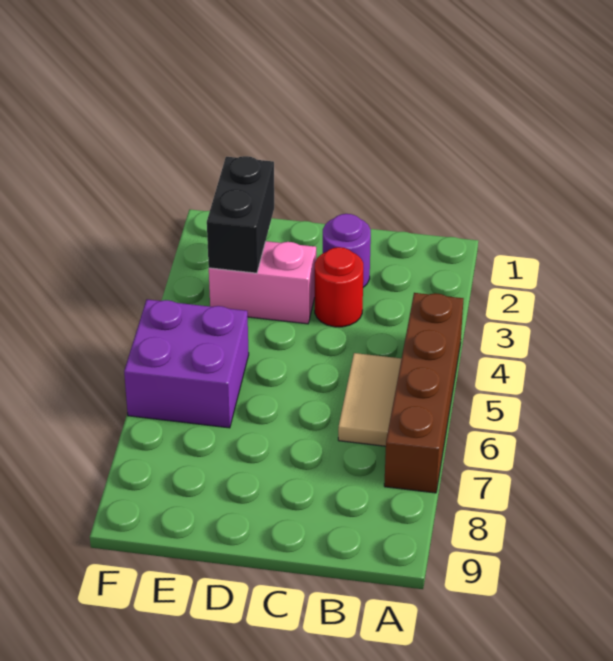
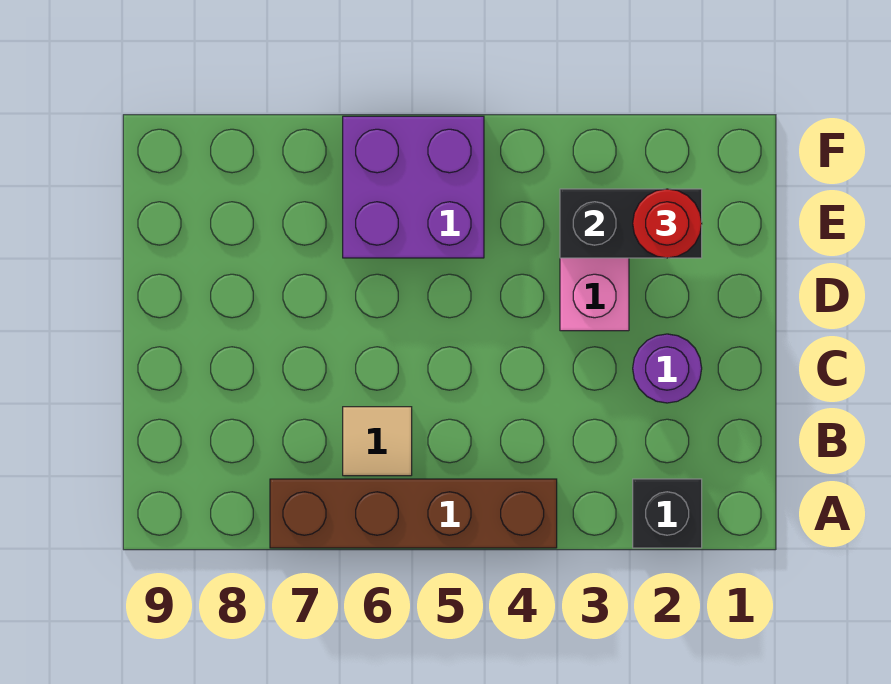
none -> black 1x1 brick [633,479,702,548]
tan 1x2 tile [338,353,402,446] -> tan 1x1 tile [343,407,412,476]
red 1x1 round brick [315,247,363,327] -> red 1x1 round brick moved to [633,189,702,258]

